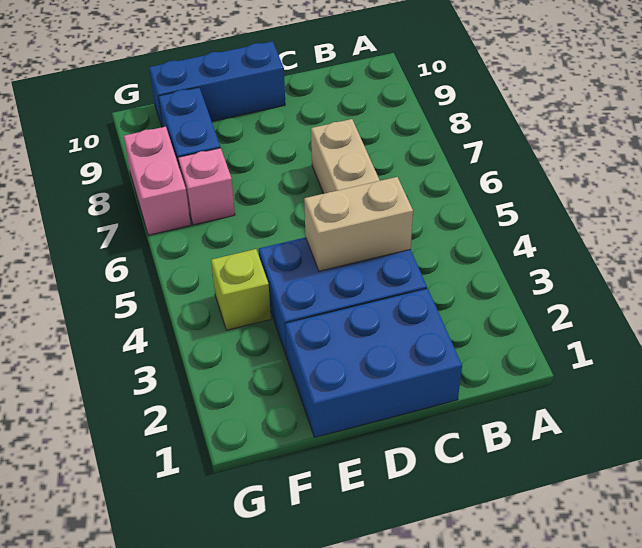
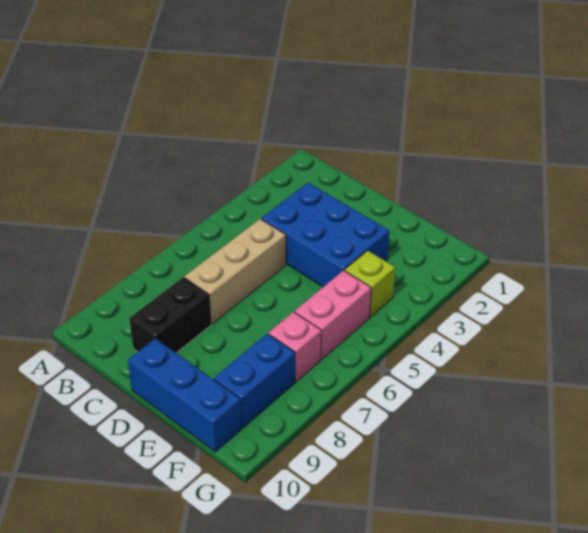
blue 2x3 brick [285,288,462,437] -> none
tan 1x2 brick [304,177,413,271] -> none
none -> black 1x2 brick [129,277,211,353]
pink 1x2 brick [124,127,191,235] -> pink 1x2 brick moved to [295,270,371,359]

